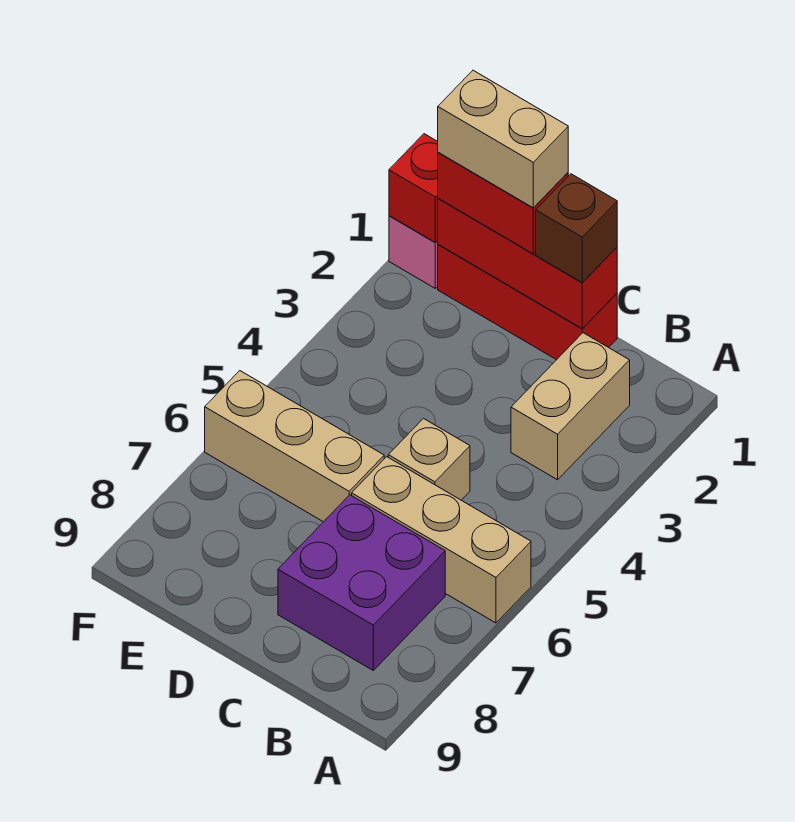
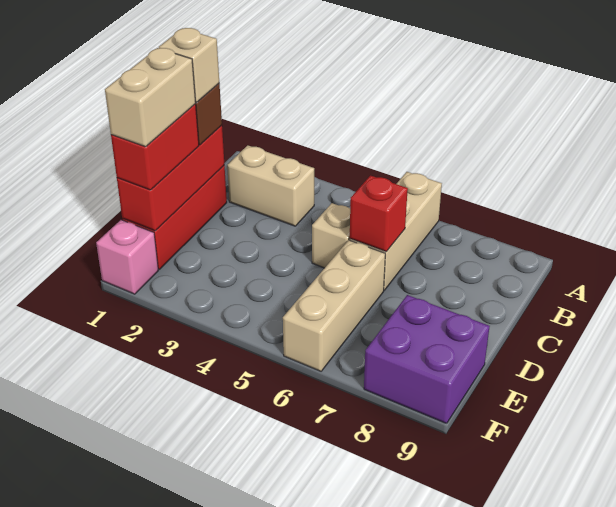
purple 2x2 brick [278,495,445,670] -> purple 2x2 brick moved to [364,295,490,423]
none -> tan 1x1 brick [159,28,219,102]
red 1x1 brick [389,134,438,243] -> red 1x1 brick moved to [350,176,408,252]

